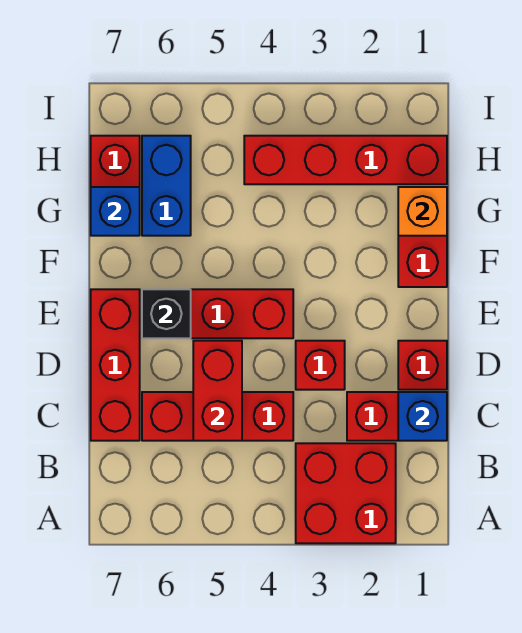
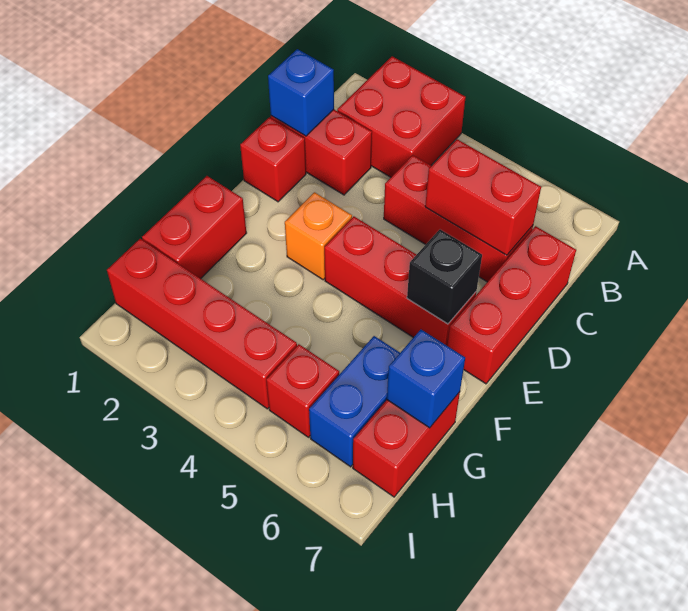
red 1x2 brick [193,341,242,441] -> red 1x2 brick turned to [425,139,541,255]
red 1x1 brick [296,341,345,390] -> red 1x1 brick moved to [266,344,339,437]
orange 1x1 brick [398,187,447,236] -> orange 1x1 brick moved to [285,192,352,280]

